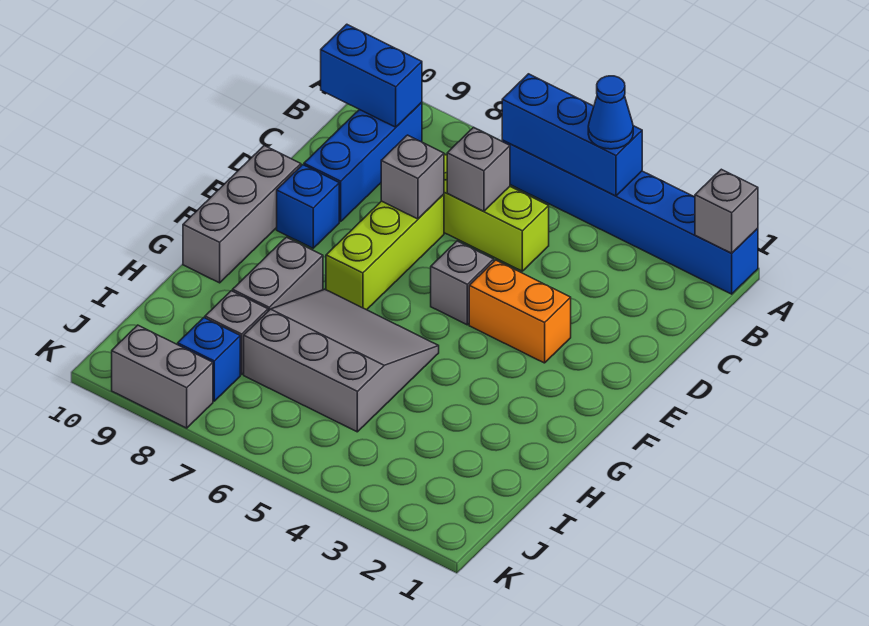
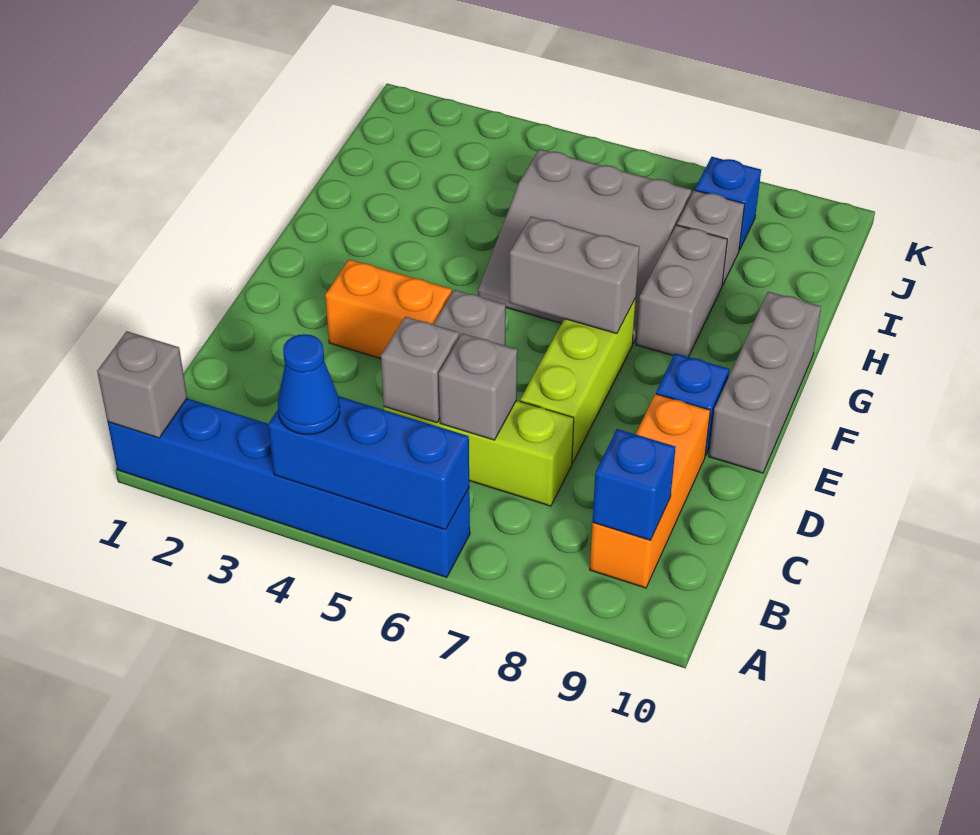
blue 1x3 brick [304,102,422,222] -> orange 1x3 brick [590,394,710,588]
blue 1x2 brick [321,24,422,127] -> blue 1x1 brick [593,429,676,540]
grey 1x1 brick [381,135,444,219] -> grey 1x1 brick moved to [381,317,459,422]
grey 1x2 brick [112,325,213,428] -> grey 1x2 brick moved to [509,216,640,334]

